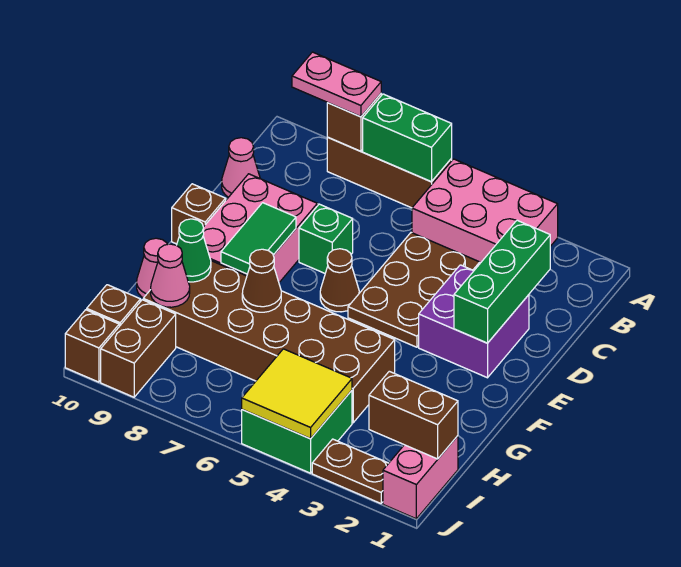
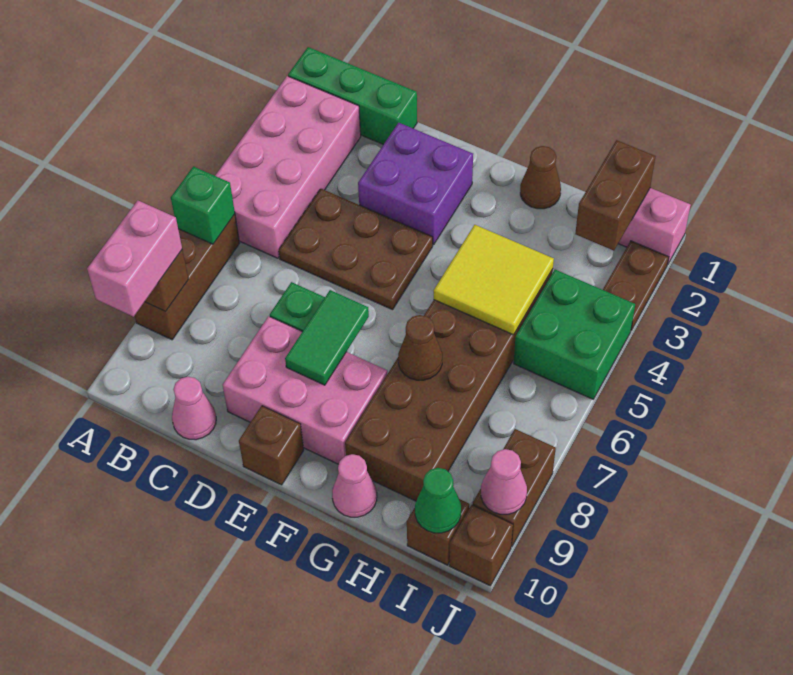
pink 2x3 brick [412,159,558,263] -> pink 2x4 brick [215,76,361,258]
green 1x2 brick [363,94,452,182] -> green 1x1 brick [171,166,235,244]
pink 1x2 plate [292,52,381,117] -> pink 1x2 brick [87,200,182,317]
green 1x3 brick [454,220,550,343] -> green 1x3 brick moved to [288,47,417,145]
brown 1x1 cone [320,249,359,312] -> brown 1x1 cone moved to [520,146,561,209]
green 1x2 tile [221,203,296,274] -> green 1x2 tile turned to [285,290,369,385]
green 1x1 cone [177,219,211,282] -> green 1x1 cone moved to [415,468,461,533]
pink 1x1 cone [151,244,190,307] -> pink 1x1 cone moved to [481,449,527,514]
yellow 2x2 tile [242,349,352,439] -> yellow 2x2 tile moved to [434,225,554,335]
brown 1x2 brick [101,300,176,397] -> brown 1x2 brick turned to [472,429,556,547]

